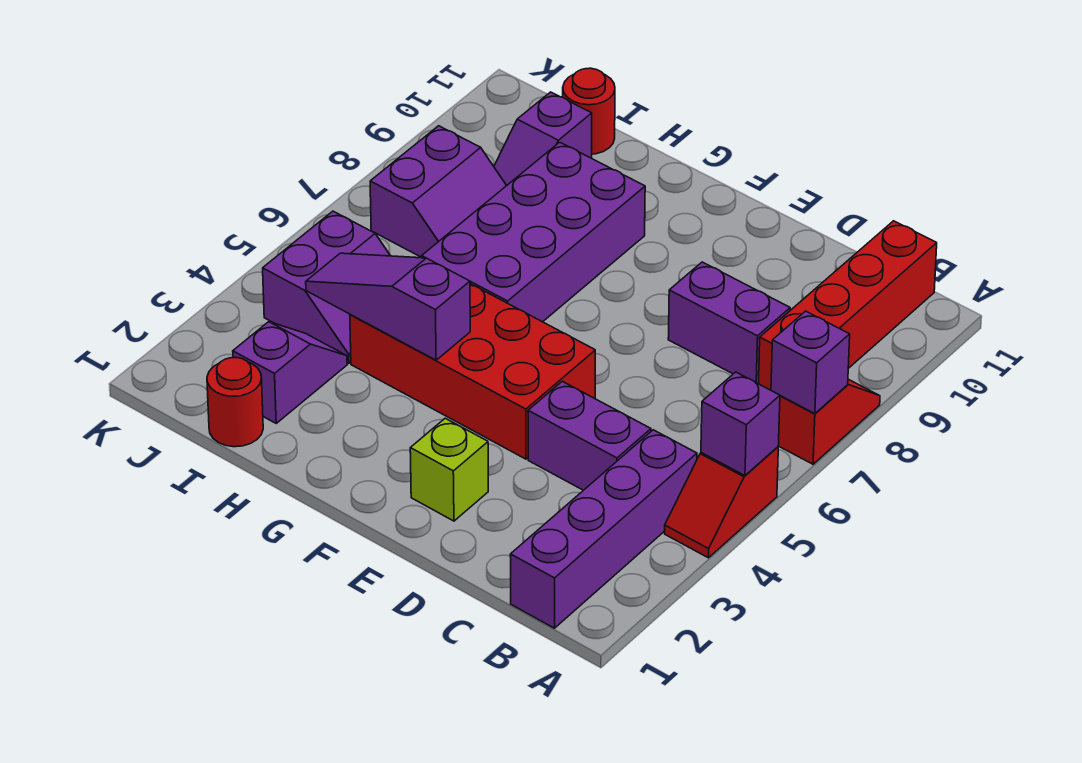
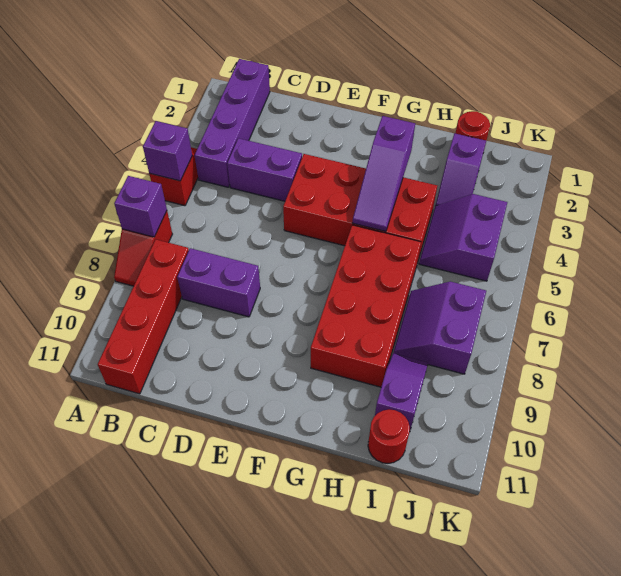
lime 1x1 brick [410,418,488,521] -> none
purple 1x3 slope [306,253,470,360] -> purple 1x3 slope turned to [353,116,415,232]
purple 2x4 brick [421,142,645,322] -> red 2x4 brick [311,225,421,387]

